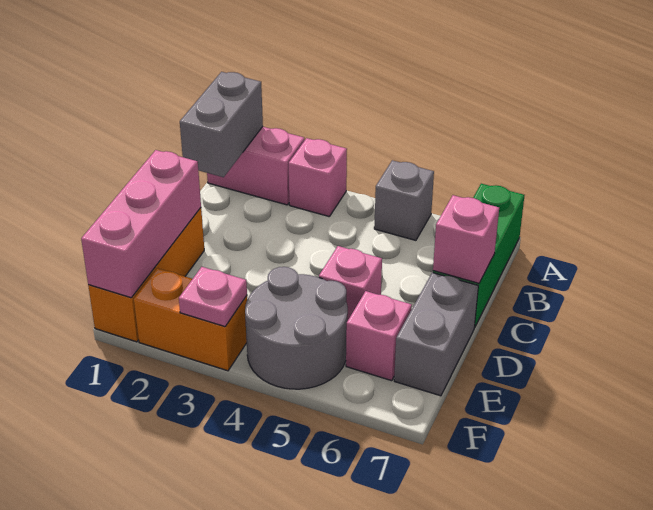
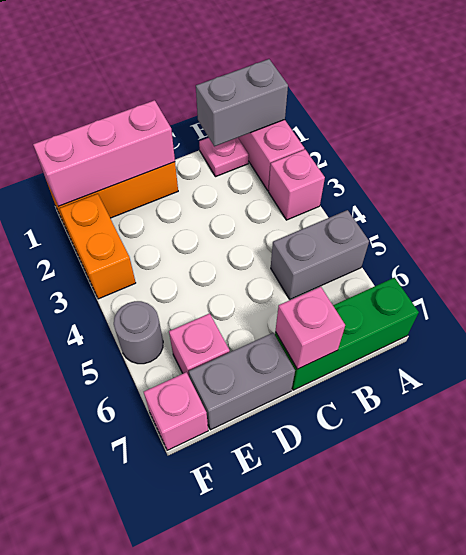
grey 1x1 brick [374,160,434,240] -> grey 1x2 brick [271,210,369,299]
pink 1x1 brick [319,246,382,321] -> pink 1x1 brick moved to [144,372,208,450]
grey 2x2 round brick [245,267,348,389] -> grey 1x1 round brick [114,301,163,364]
pink 1x1 plate [179,267,247,327] -> pink 1x1 plate moved to [199,138,249,177]

